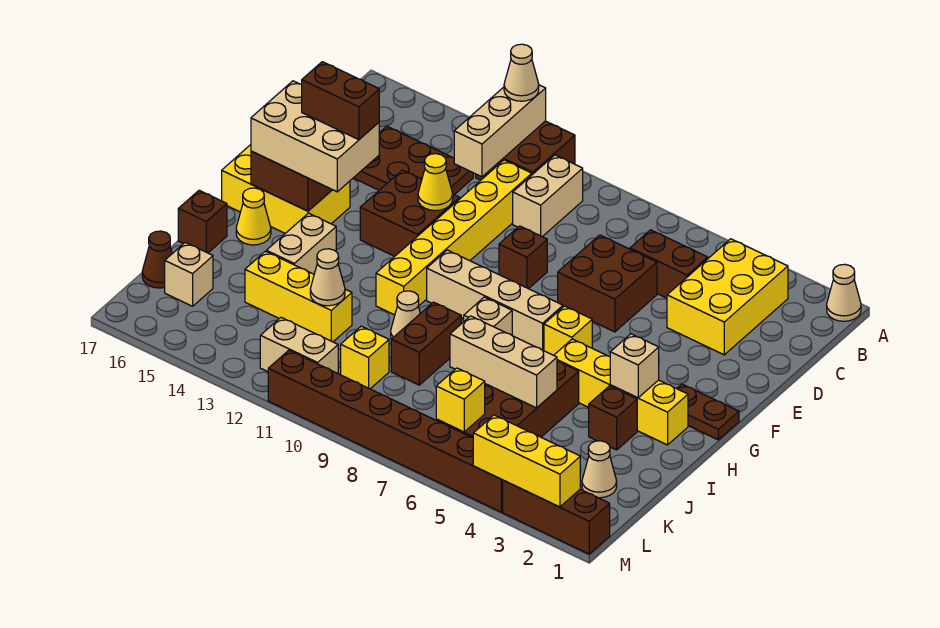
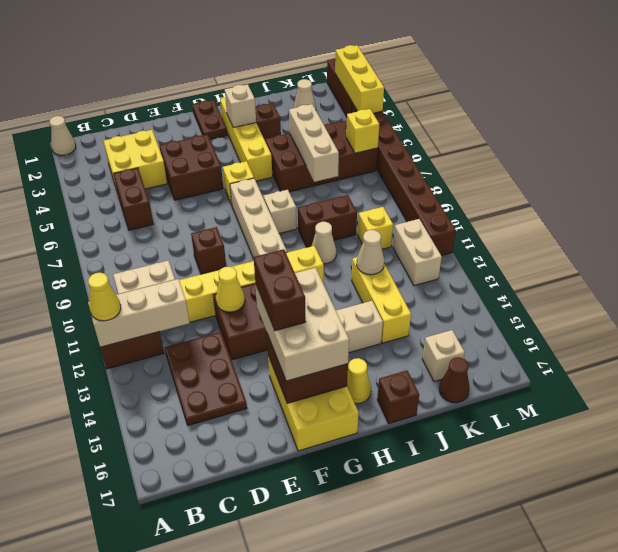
tan 1x1 cone [504,44,539,101] -> yellow 1x1 cone [88,273,121,321]
yellow 2x3 brick [667,239,788,355] -> yellow 2x2 brick [104,130,167,190]
brown 2x2 brick [558,235,657,332] -> brown 2x2 brick moved to [159,134,223,200]

